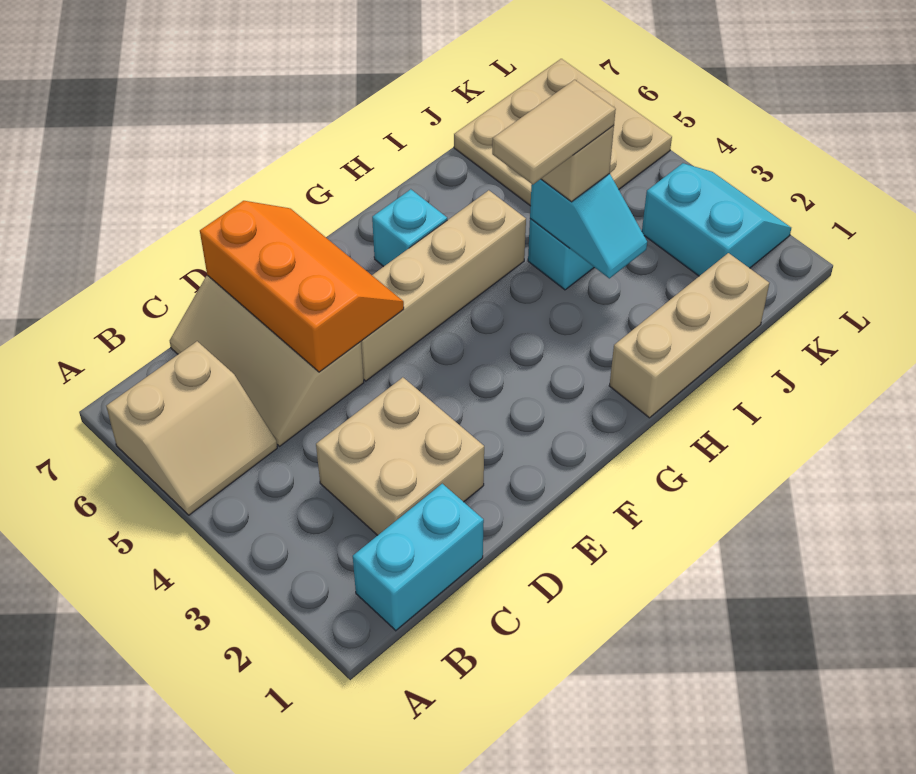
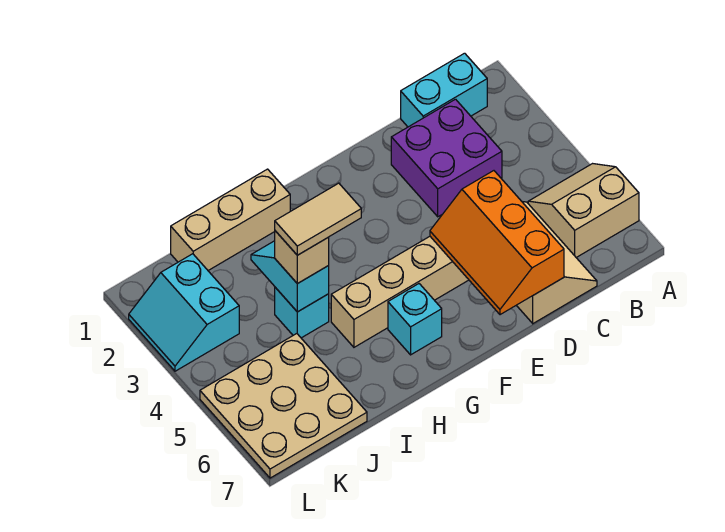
tan 2x2 brick [316,377,484,535] -> purple 2x2 brick [391,99,502,217]

